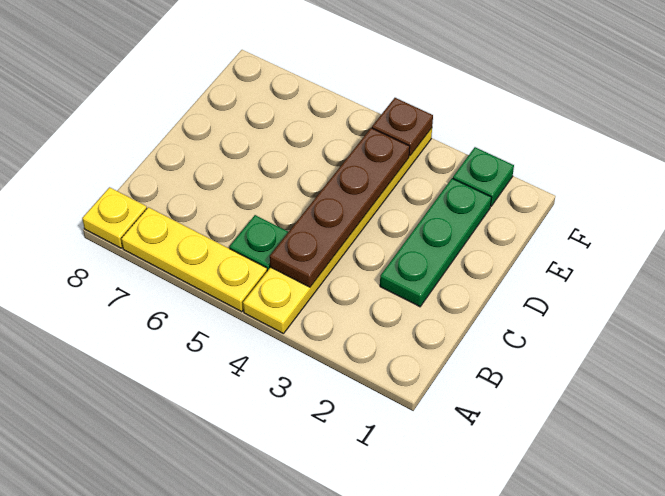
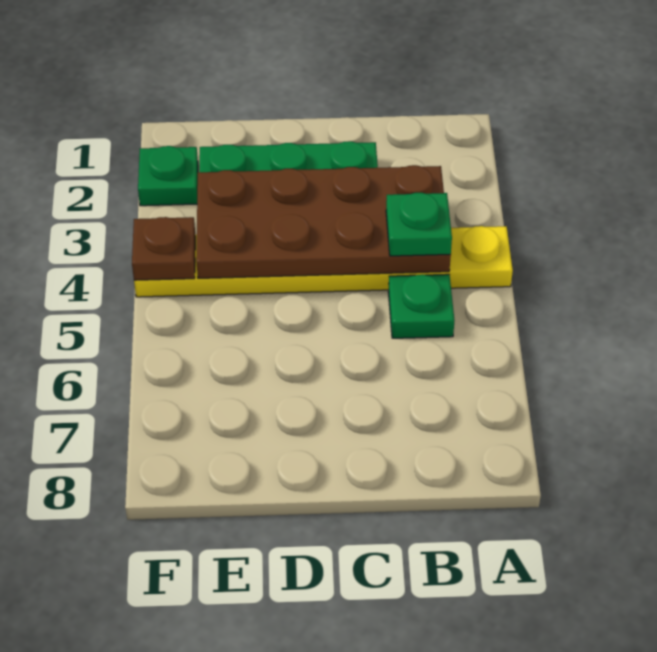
yellow 1x3 plate [122,207,267,312] -> none
yellow 1x1 plate [82,187,147,248] -> none
brown 1x4 plate [270,128,410,287] -> brown 2x4 plate [196,165,451,278]
none -> green 1x1 plate [386,193,452,256]

